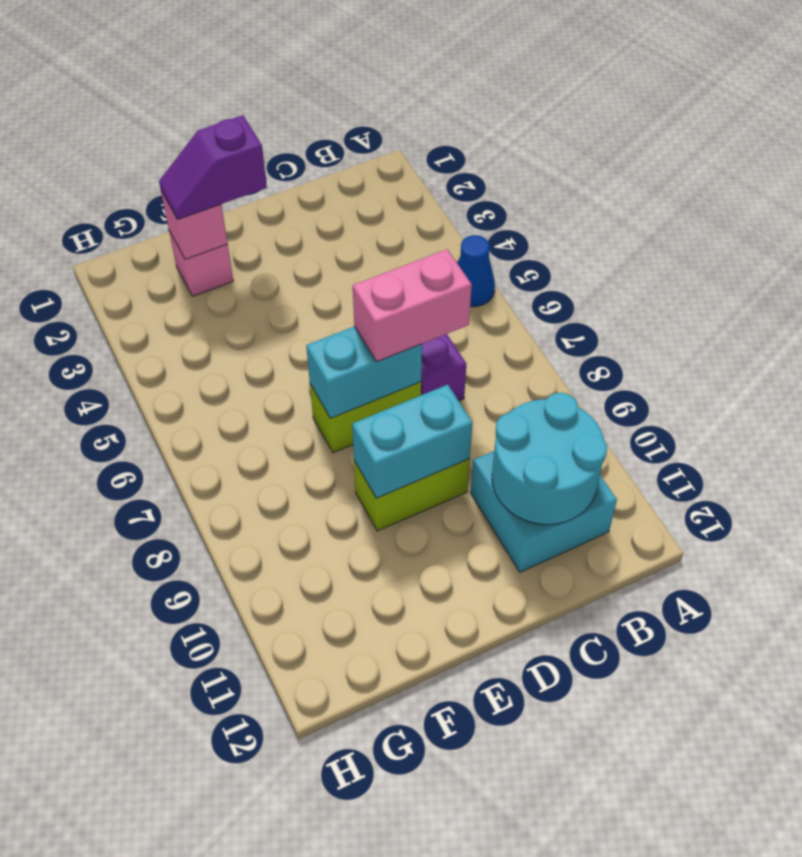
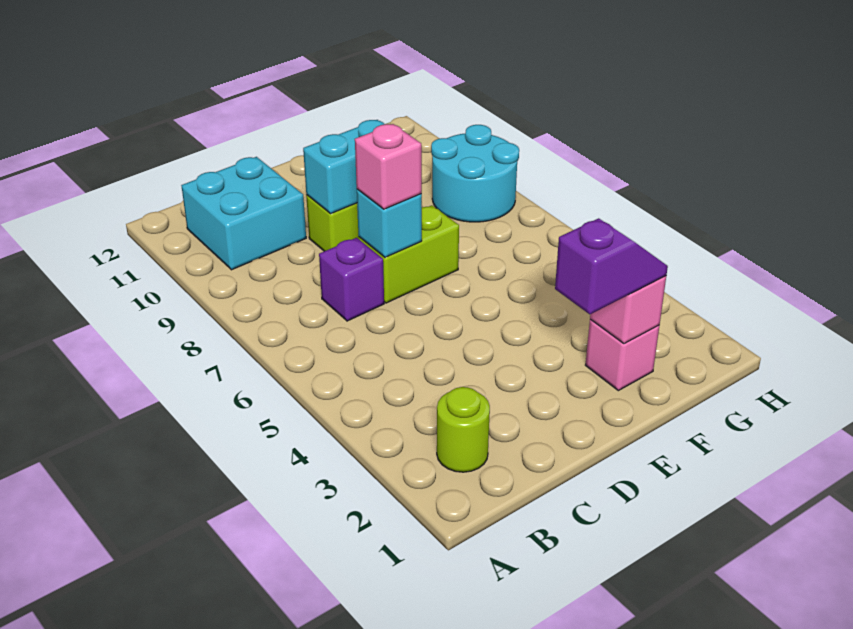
blue 1x1 cone [457,235,495,307] -> none
none -> lime 1x1 round brick [437,387,490,472]
cyan 2x2 round brick [492,393,607,525] -> cyan 2x2 round brick moved to [431,125,519,222]
pink 1x2 brick [353,249,472,362] -> pink 1x1 brick [355,124,422,209]
cyan 1x2 brick [306,326,422,418] -> cyan 1x1 brick [357,189,422,257]

